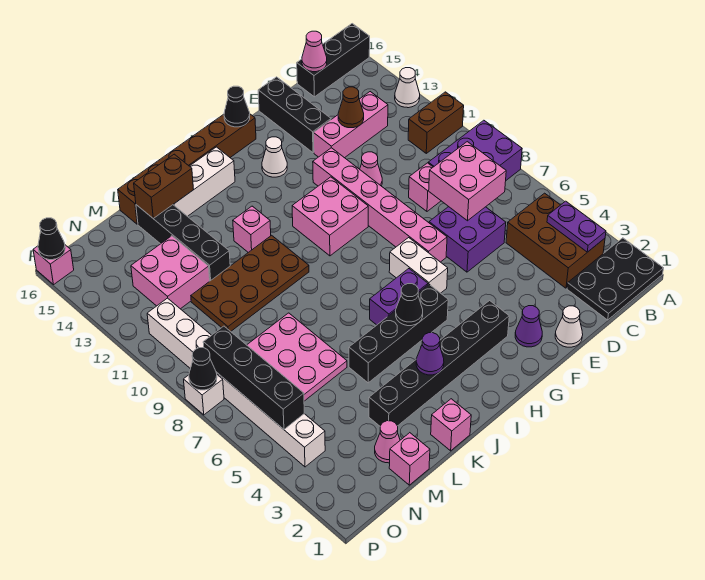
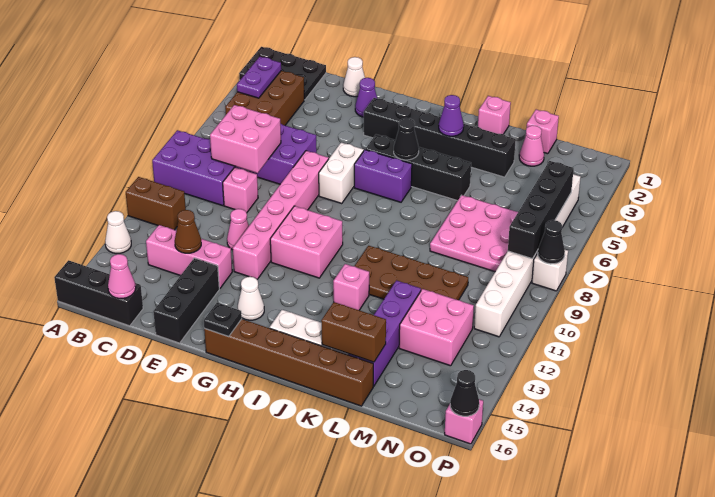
black 1x1 cone [224,86,250,127] -> black 1x1 plate [204,303,242,336]
black 1x4 brick [136,205,230,281] -> purple 1x4 brick [349,280,421,386]

